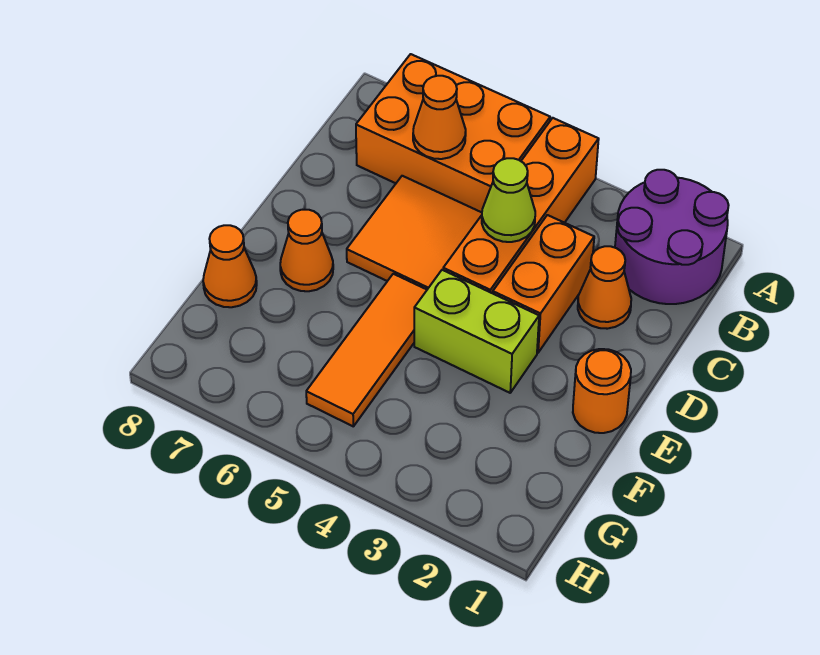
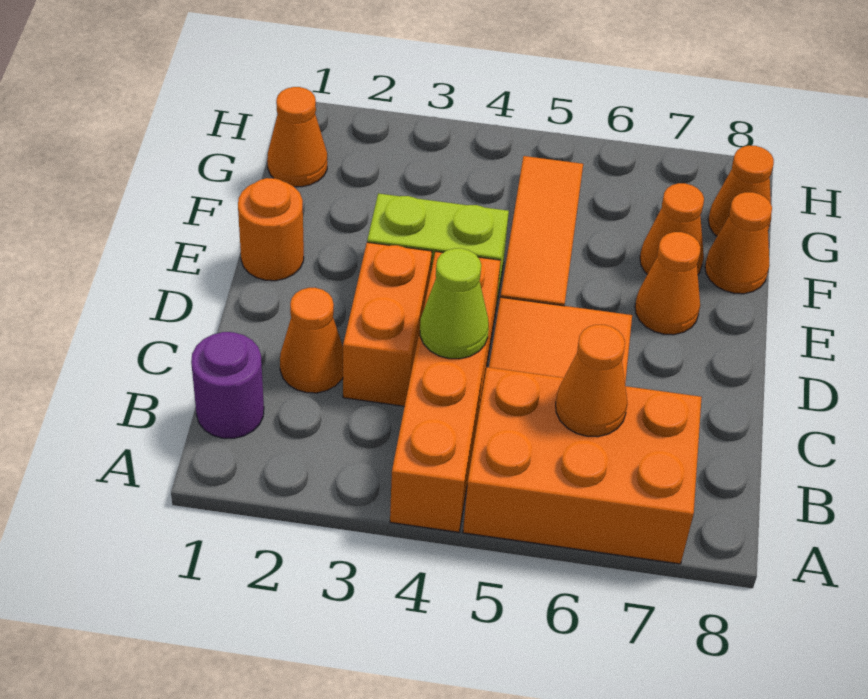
purple 2x2 round brick [615,170,729,304] -> purple 1x1 round brick [191,332,264,438]
none -> orange 1x1 cone [640,183,704,274]
none -> orange 1x1 cone [267,87,327,187]
none -> orange 1x1 cone [708,146,774,236]

